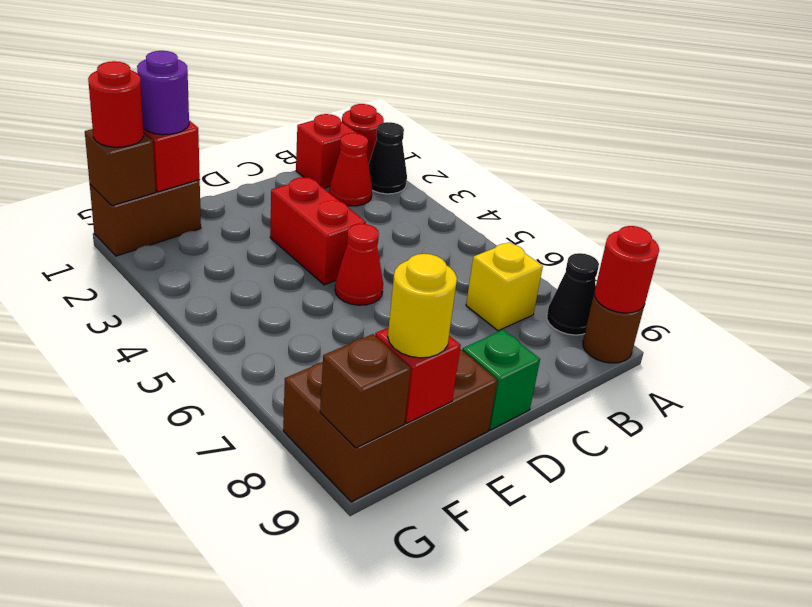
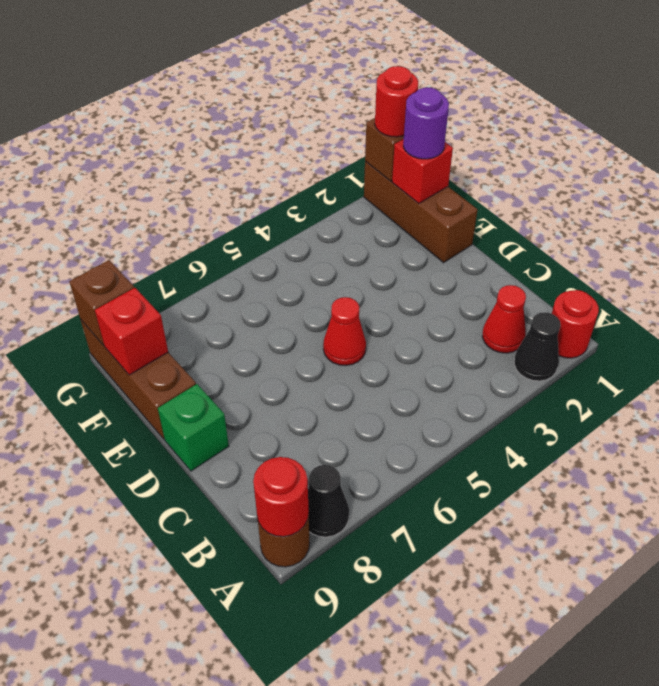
red 1x1 brick [296,114,356,188] -> none
yellow 1x1 brick [466,242,543,331] -> none
red 1x2 brick [270,177,366,285] -> none
brown 2x3 brick [283,349,497,502] -> brown 1x3 brick [81,320,196,439]
brown 1x2 brick [90,180,201,256] -> brown 1x3 brick [364,162,478,263]
yellow 1x1 round brick [388,254,457,358] -> none

